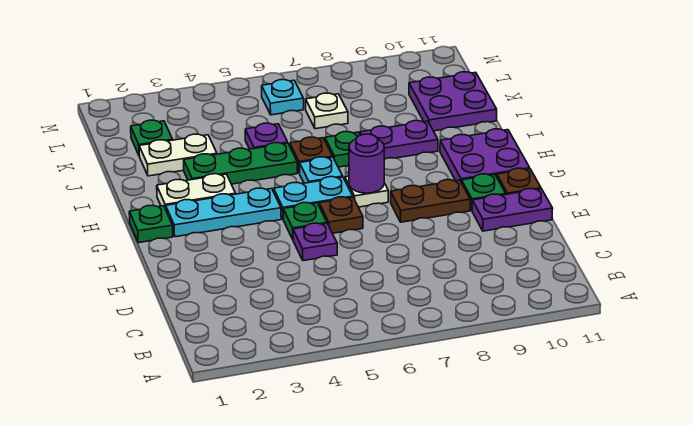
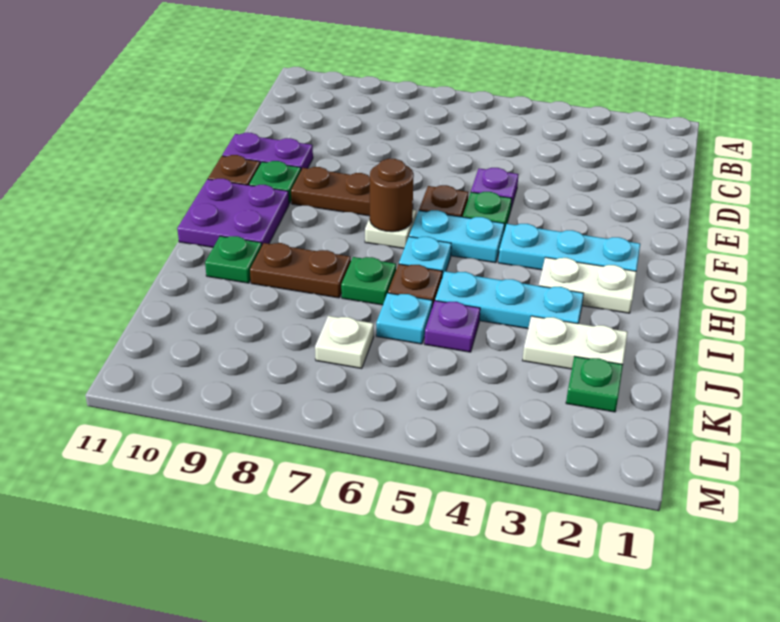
green 1x1 plate [129,206,173,243] -> green 1x1 plate moved to [205,236,262,283]
purple 1x1 round brick [349,134,384,193] -> brown 1x1 round brick [370,159,414,232]
green 1x3 plate [184,143,297,184] -> cyan 1x3 plate [435,271,584,329]
purple 1x2 plate [360,121,438,159] -> brown 1x2 plate [250,243,351,298]
purple 2x2 plate [409,72,497,131] -> none
cyan 1x1 plate [262,80,304,115] -> cyan 1x1 plate moved to [376,293,432,344]

